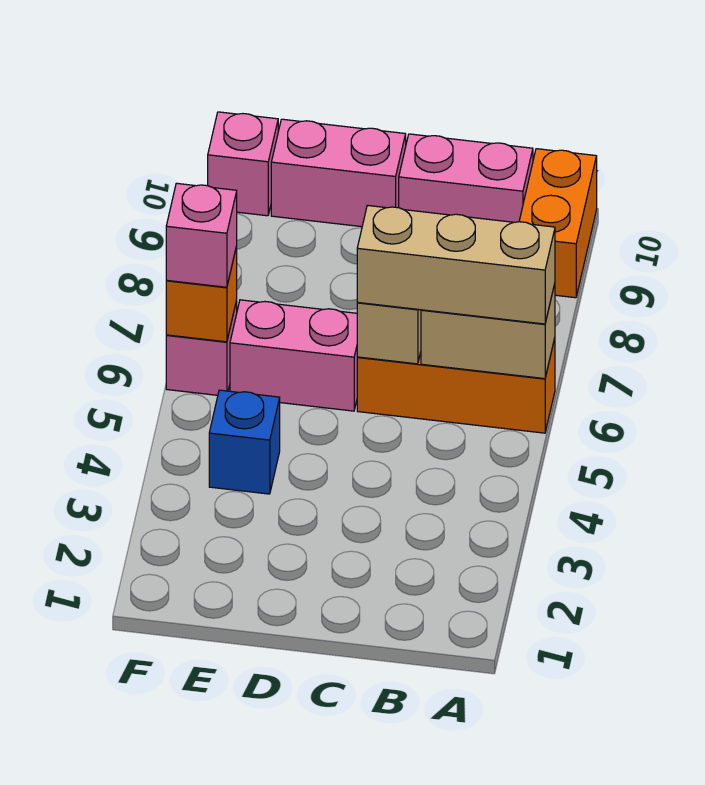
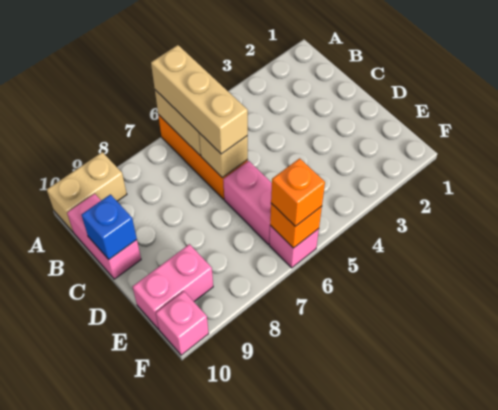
orange 1x2 brick [519,149,597,298] -> tan 1x2 brick [47,152,127,232]
pink 1x2 brick [271,119,406,227] -> pink 1x2 brick turned to [132,244,213,329]
blue 1x1 brick [209,390,280,494] -> blue 1x1 brick moved to [81,194,137,259]
pink 1x1 brick [166,183,237,287] -> orange 1x1 brick [271,158,325,226]

